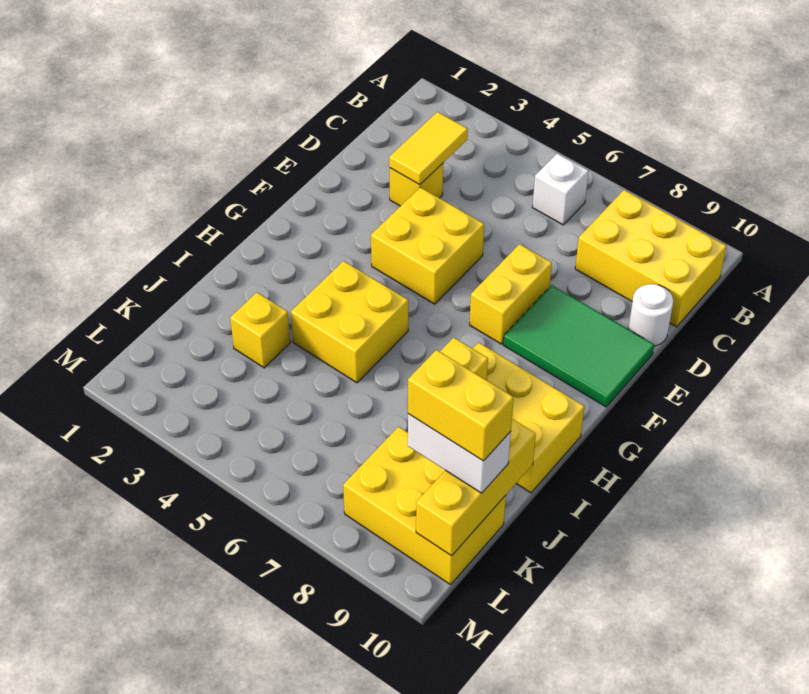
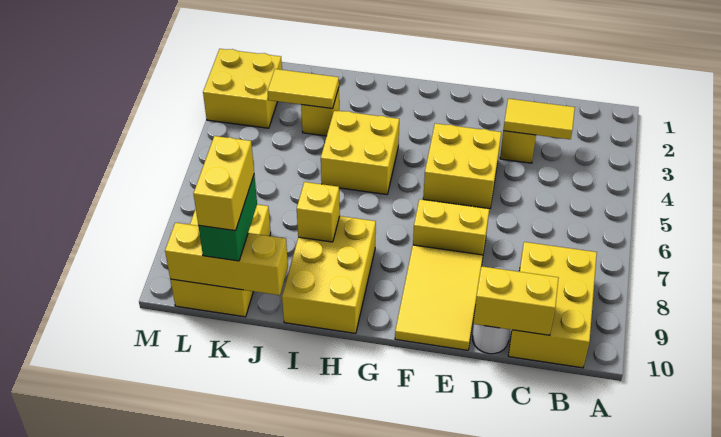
white 1x1 brick [532,153,589,225] -> none
none -> yellow 1x2 brick [473,266,559,335]
green 2x3 tile [503,285,654,407] -> yellow 2x3 tile [395,245,483,350]
none -> yellow 1x2 tile [268,69,339,109]
white 1x2 brick [408,414,511,493] -> green 1x2 brick [198,175,257,261]
none -> yellow 2x2 brick [203,49,282,128]

